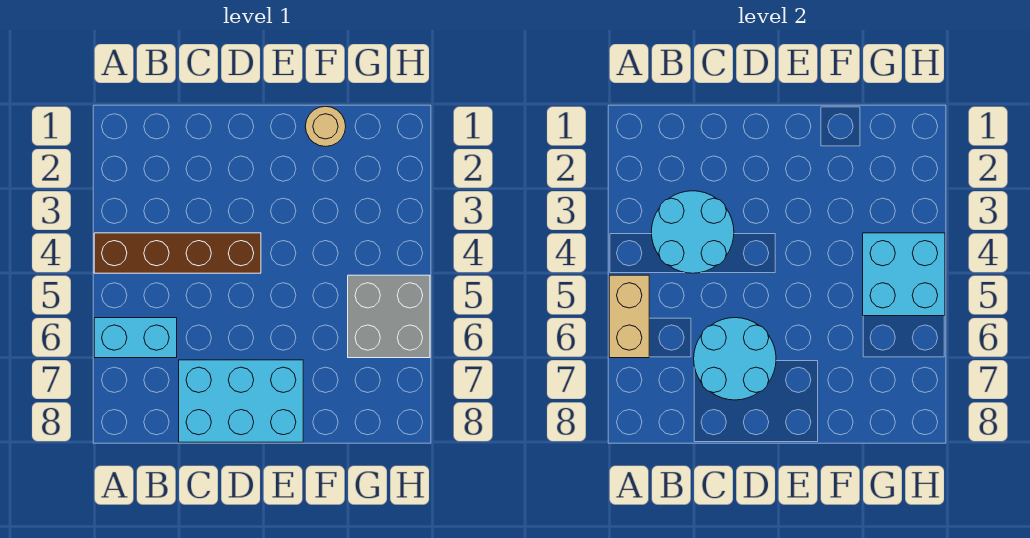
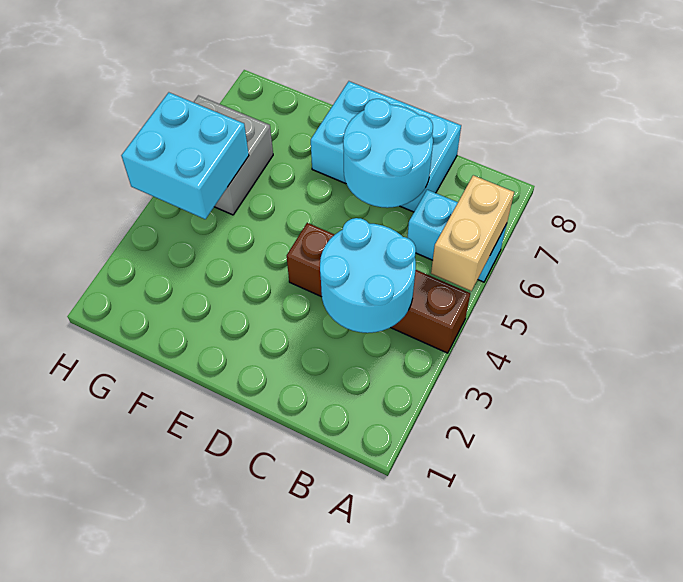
tan 1x1 round brick [305,106,346,147] -> none

